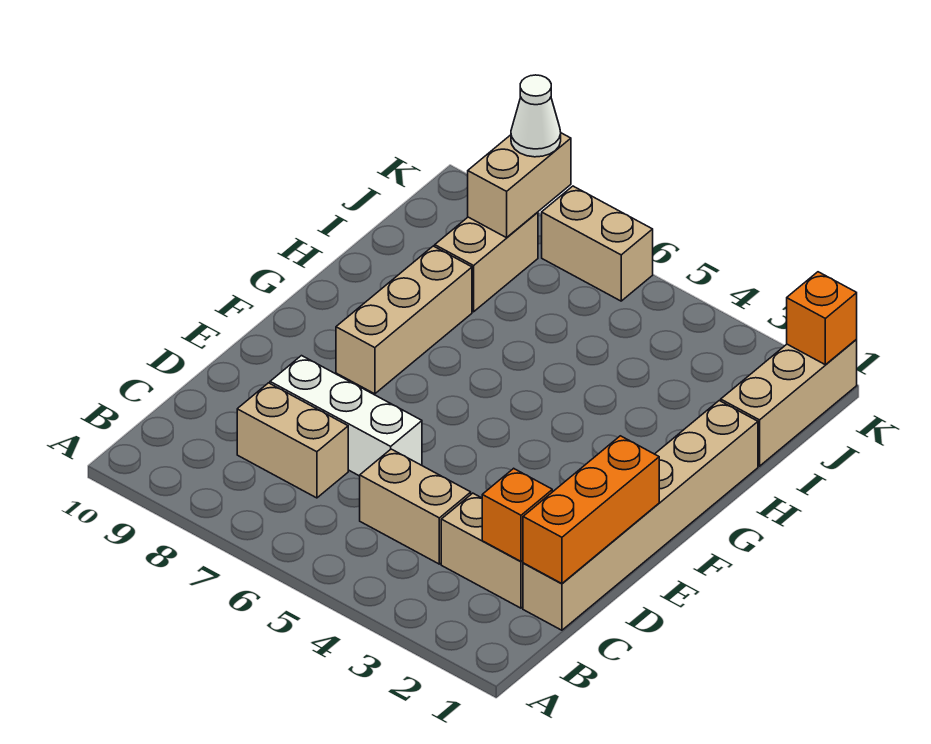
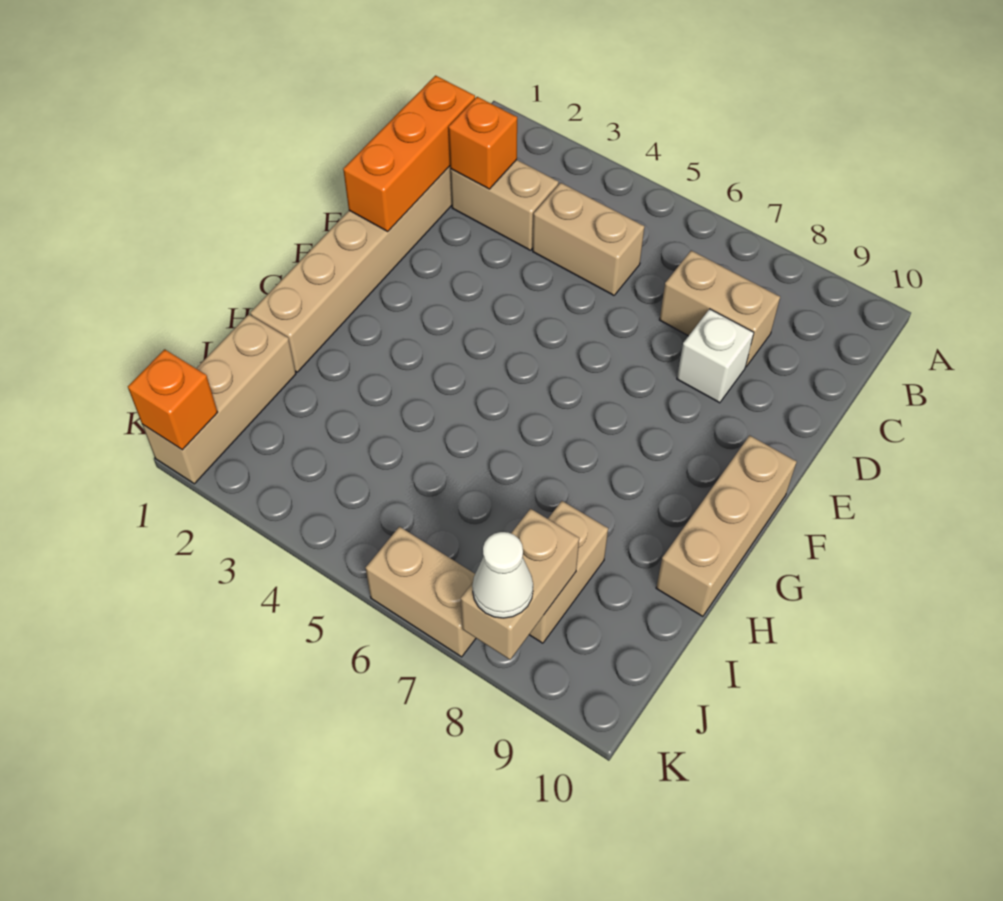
white 1x3 brick [270,356,422,476] -> white 1x1 brick [677,309,754,403]
tan 1x3 brick [336,246,472,394] -> tan 1x3 brick moved to [656,435,797,616]

